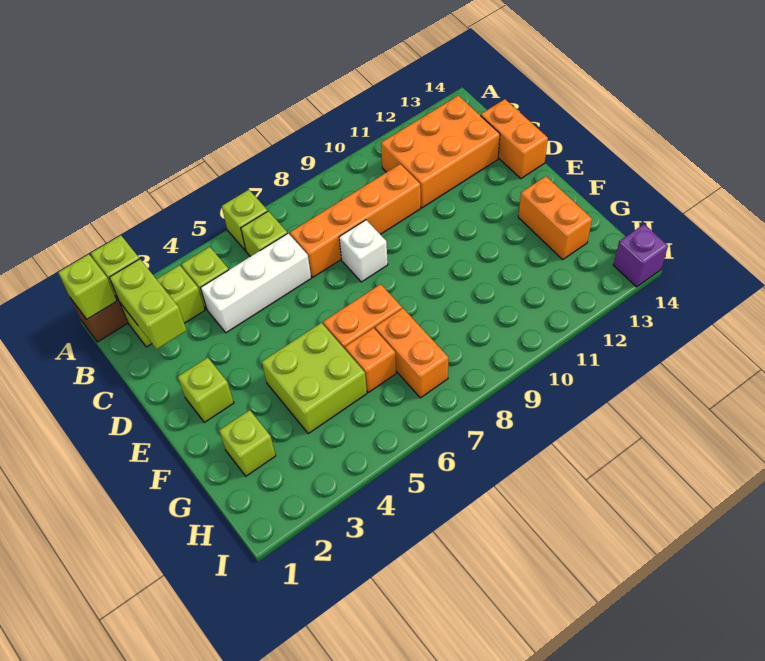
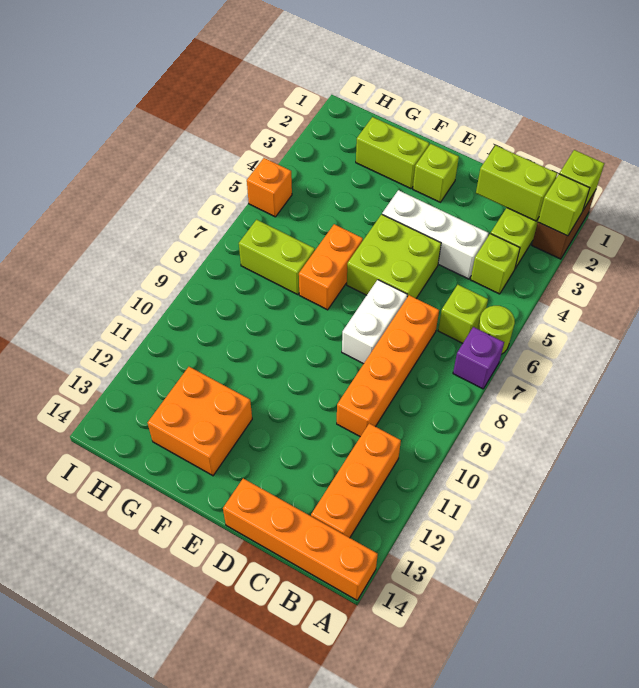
lime 1x1 brick [222,190,268,251] -> lime 1x1 round brick [478,306,515,354]
orange 2x3 brick [381,95,500,208] -> orange 1x3 brick [311,424,401,538]
white 1x3 brick [201,233,311,333] -> white 1x3 brick turned to [382,190,488,279]
orange 1x2 brick [481,99,548,179] -> orange 1x4 brick [223,478,378,600]
white 1x1 brick [339,220,388,282] -> white 1x2 brick [342,280,407,364]
lime 2x2 brick [262,323,367,434] -> lime 2x2 brick moved to [347,214,441,298]
orange 1x2 brick [518,176,592,259] -> orange 2x2 brick [147,367,252,476]
lime 1x1 brick [219,410,276,476] -> lime 1x2 brick [356,117,429,189]
orange 1x1 brick [345,328,396,392] -> orange 1x1 brick moved to [247,158,292,217]
orange 1x2 brick [375,308,448,398] -> lime 1x2 brick [239,220,315,295]
purple 1x1 brick [613,224,668,287] -> purple 1x1 brick moved to [453,327,504,389]

